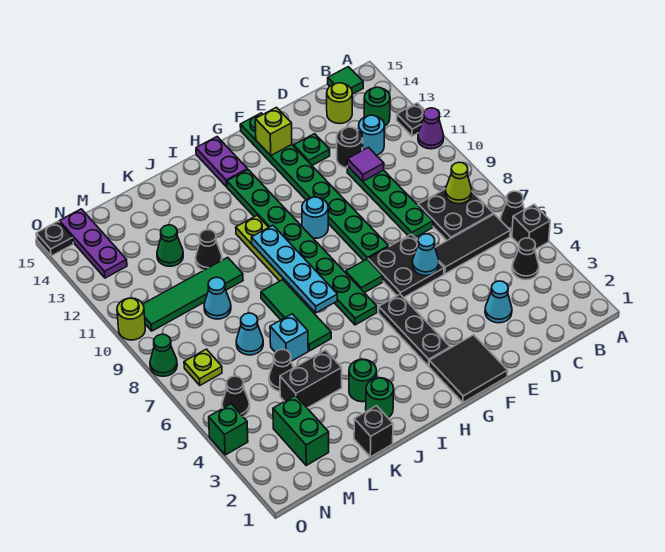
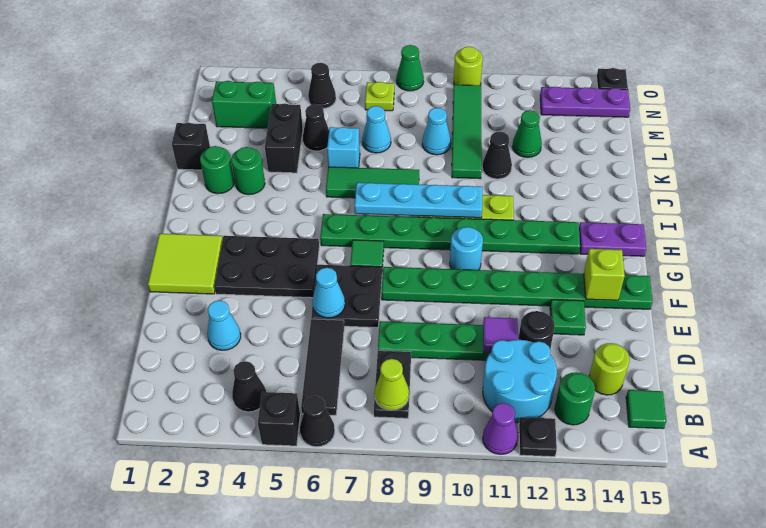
black 2x2 plate [418,189,494,240] -> black 1x2 plate [374,350,411,418]
cyan 1x1 round brick [359,115,385,155] -> cyan 2x2 round brick [483,340,557,423]
black 2x2 tile [429,335,508,403] -> lime 2x2 tile [148,234,223,294]
black 1x3 plate [379,294,450,366] -> black 2x3 plate [214,236,319,298]
green 1x1 brick [209,404,248,455] -> none

